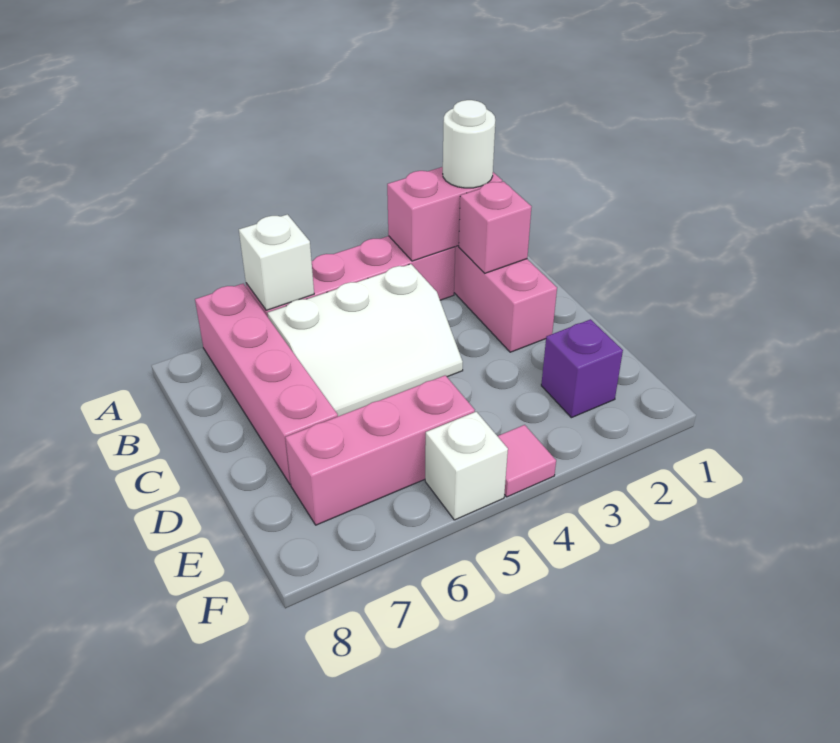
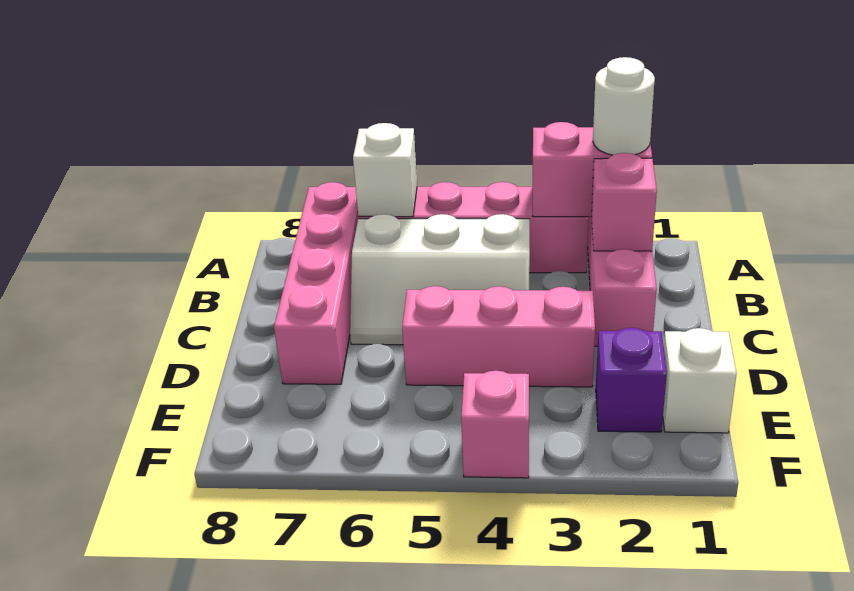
pink 1x3 brick [285,375,475,525] -> pink 1x3 brick moved to [402,286,595,387]
pink 1x1 tile [498,425,556,497] -> pink 1x1 brick [461,371,529,478]
white 1x1 brick [425,412,508,520] -> white 1x1 brick moved to [663,328,737,433]

